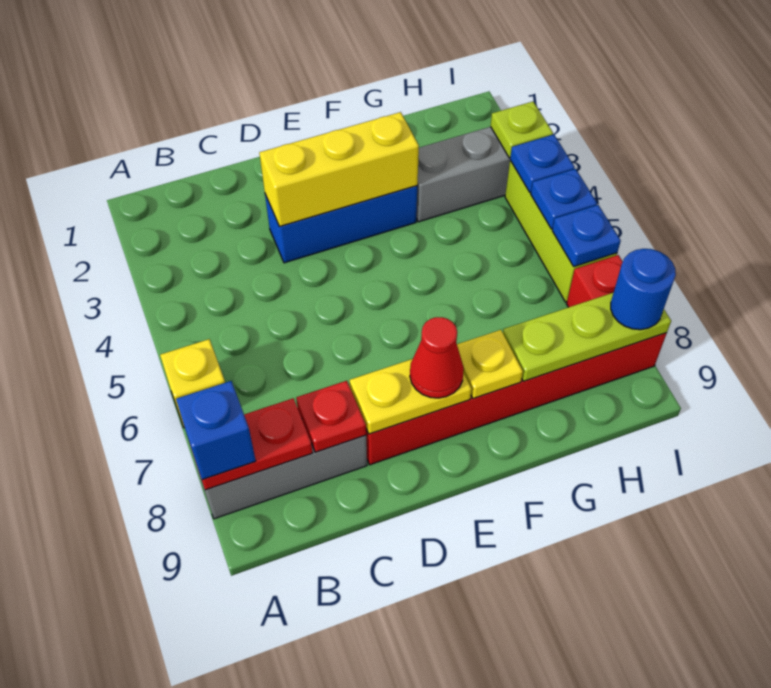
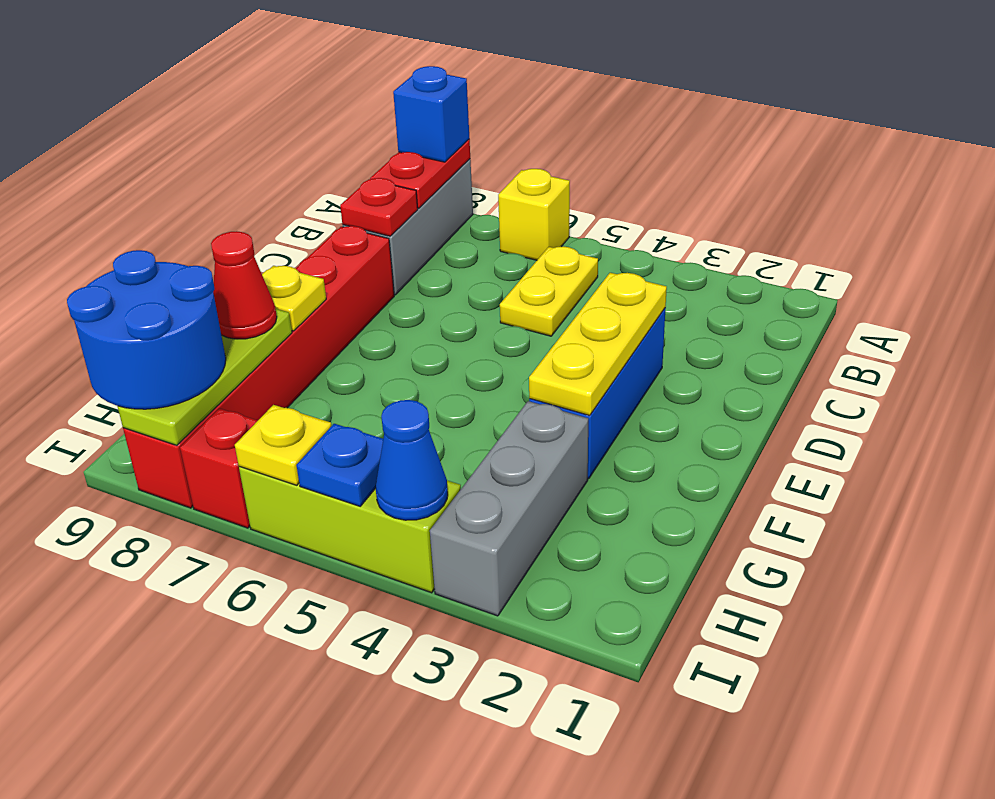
yellow 1x3 brick [259,112,419,227] -> yellow 1x3 plate [529,273,667,416]
yellow 1x2 plate [350,359,471,434] -> yellow 1x2 plate moved to [500,246,598,336]
red 1x1 cone [410,317,464,398] -> red 1x1 cone moved to [211,231,277,339]
lime 1x1 plate [491,102,553,158] -> none
blue 1x1 plate [510,135,575,193] -> blue 1x1 cone [376,400,448,520]
blue 1x1 plate [552,205,621,267] -> yellow 1x1 plate [235,405,331,485]
blue 1x1 round brick [611,249,676,330] -> blue 2x2 round brick [67,250,226,409]

